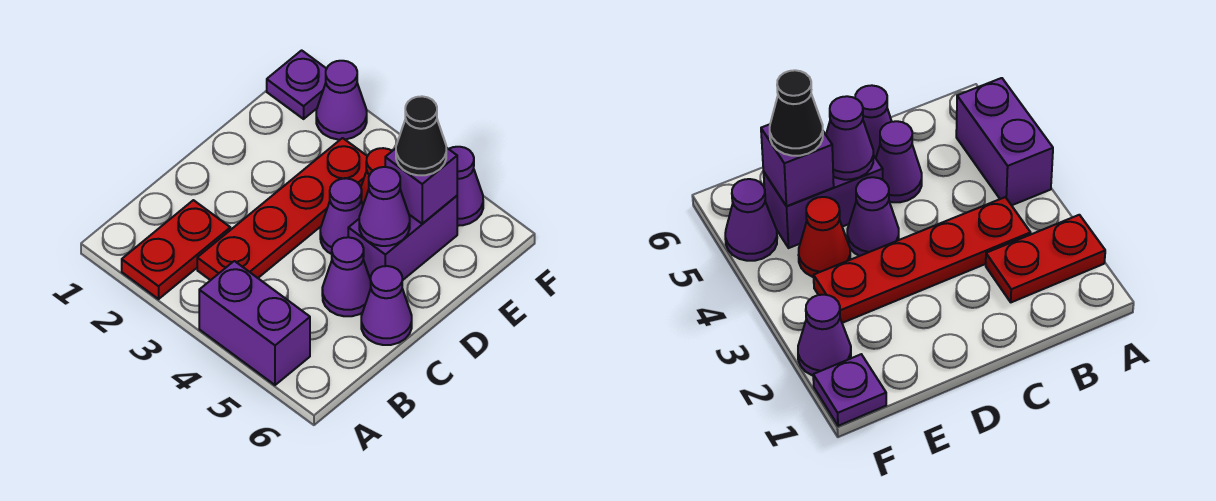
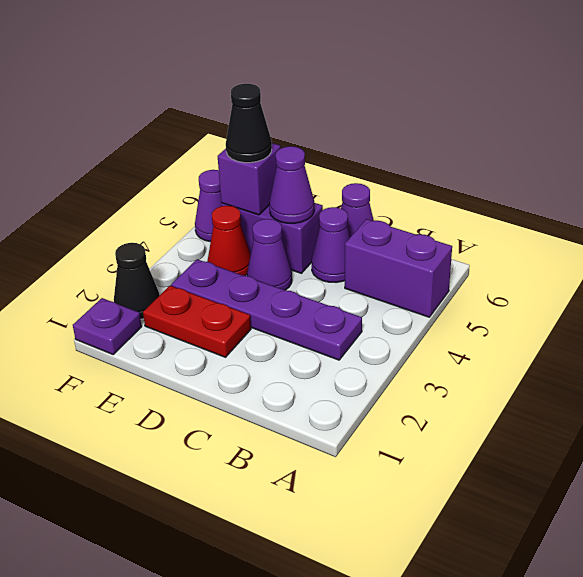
red 1x2 plate [122,200,230,299] -> red 1x2 plate moved to [143,286,251,357]
purple 1x2 brick [199,261,310,385] -> purple 1x2 brick turned to [345,219,452,317]
red 1x4 plate [197,138,367,280] -> purple 1x4 plate [171,259,362,360]
purple 1x1 cone [316,61,367,140] -> black 1x1 cone [114,243,160,319]

